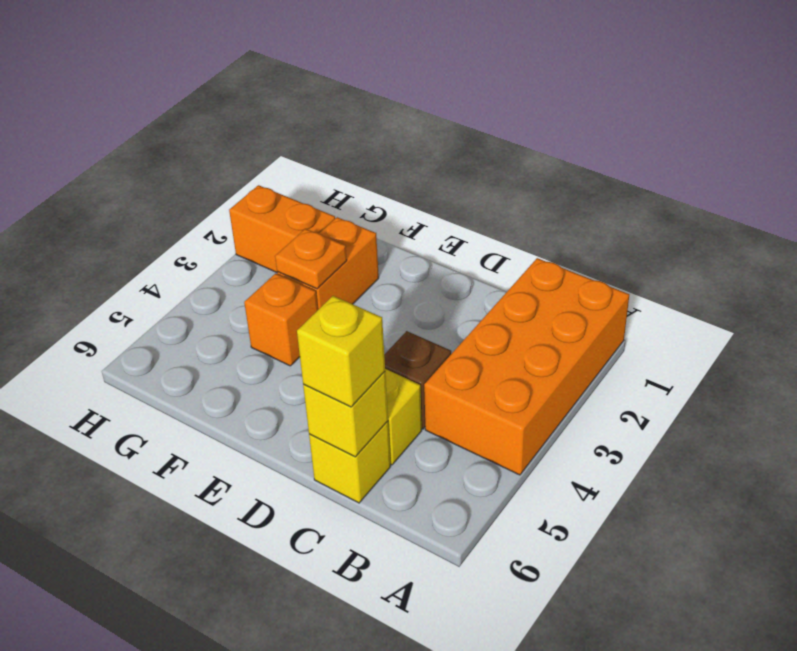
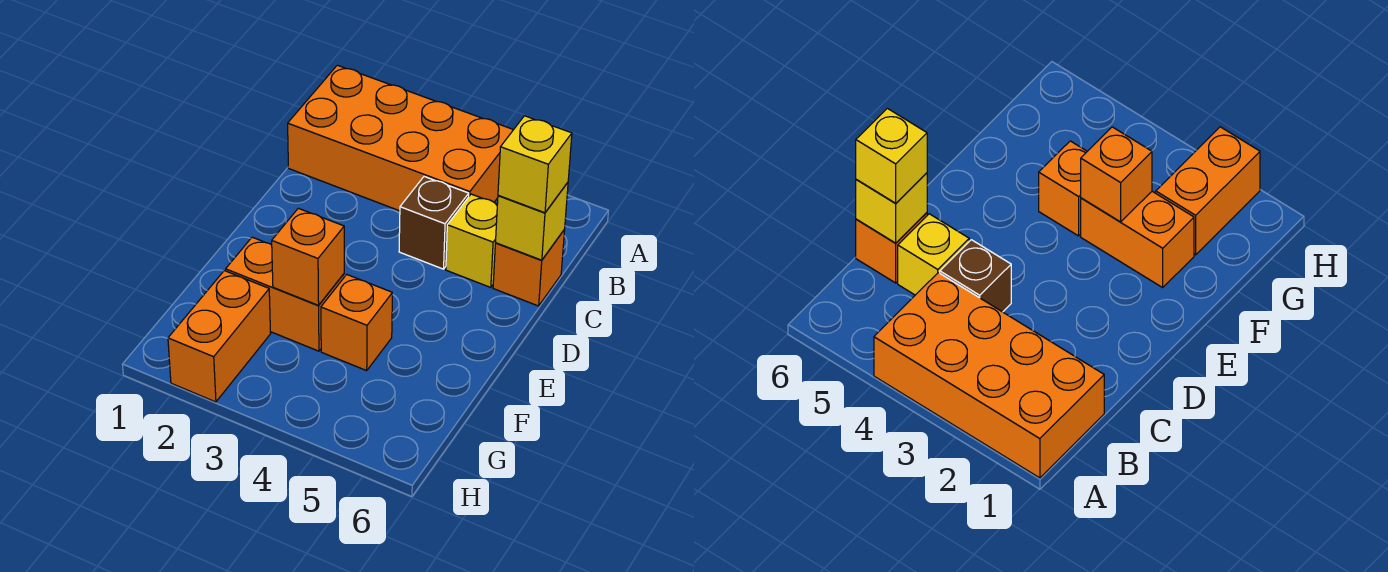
yellow 1x1 brick [309,421,390,503] -> orange 1x1 brick [493,230,565,306]
orange 1x1 plate [275,229,347,289] -> orange 1x1 brick [272,208,344,305]

